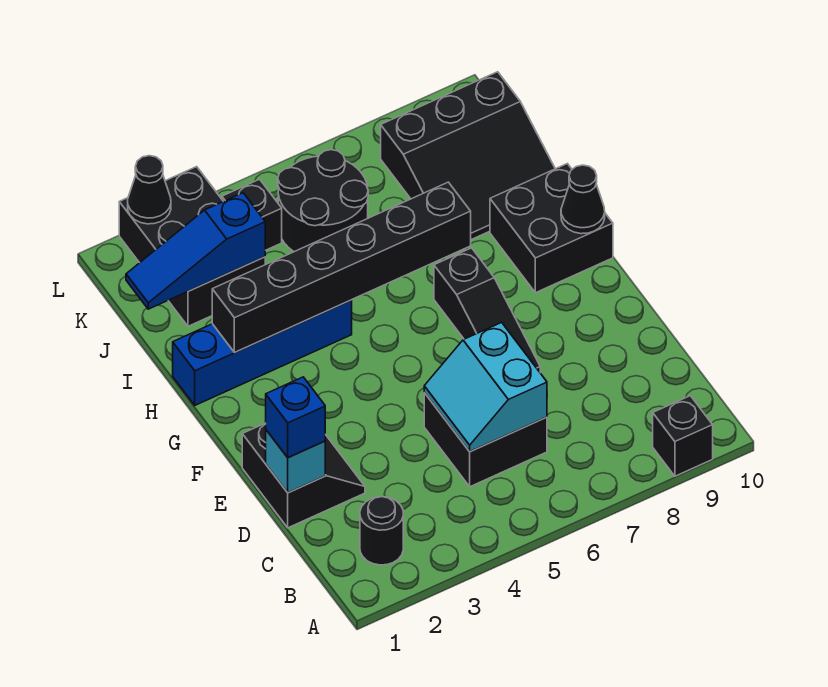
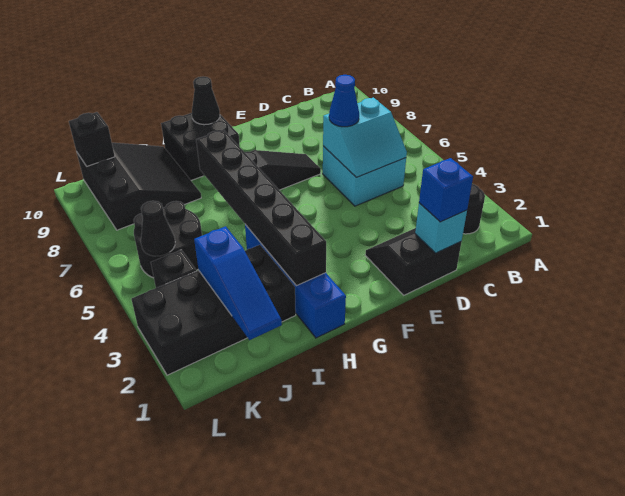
black 1x1 brick [653,396,713,476] -> black 1x1 brick moved to [69,112,115,166]
black 2x2 brick [424,393,547,487] -> cyan 2x2 brick [323,146,406,206]
none -> blue 1x1 cone [329,75,359,127]
black 2x3 brick [119,167,265,326] -> black 2x4 brick [131,245,296,375]
black 1x1 cone [128,156,171,224] -> black 1x1 cone moved to [141,201,175,256]

